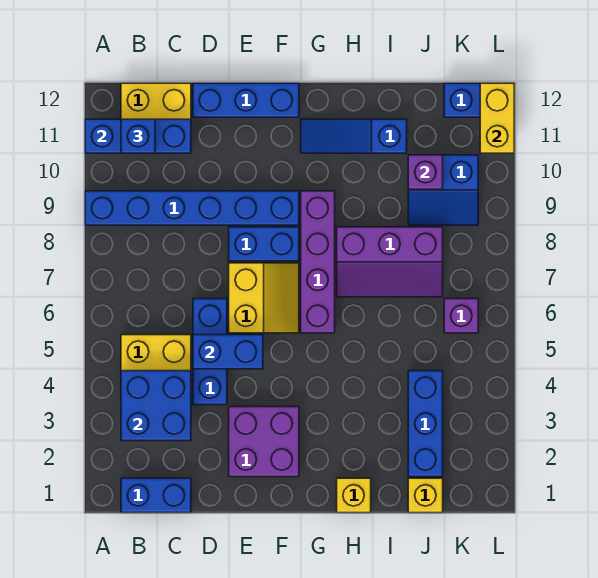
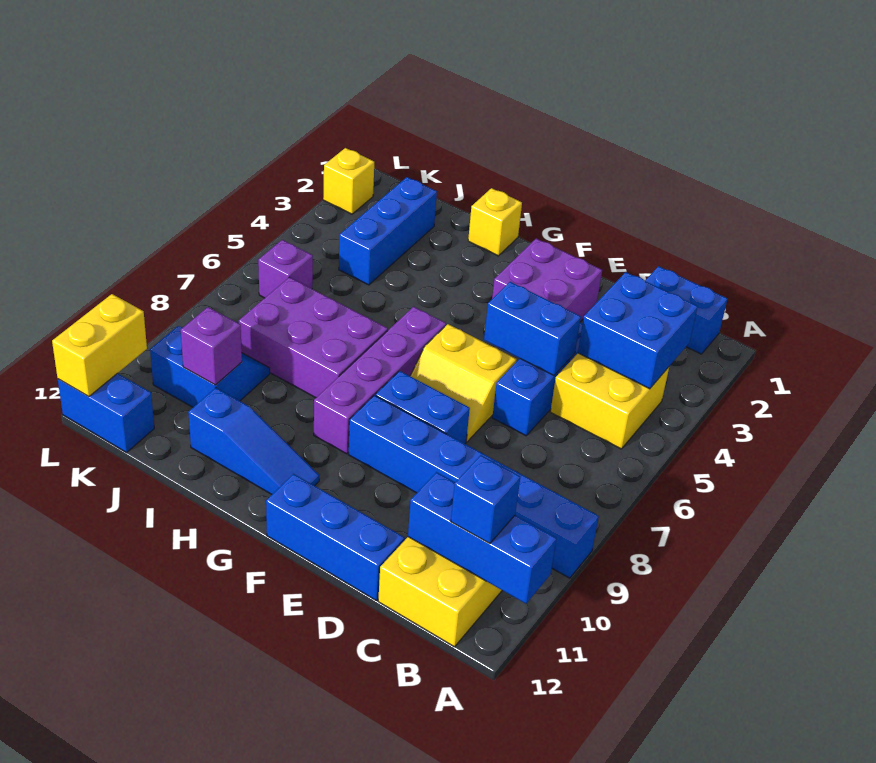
yellow 2x2 slope [229,263,299,333] -> yellow 2x2 slope turned to [410,324,517,442]
purple 2x3 slope [337,227,443,297] -> purple 2x3 brick [239,277,388,398]
yellow 1x1 brick [408,478,443,513] -> yellow 1x1 brick moved to [323,148,374,214]

